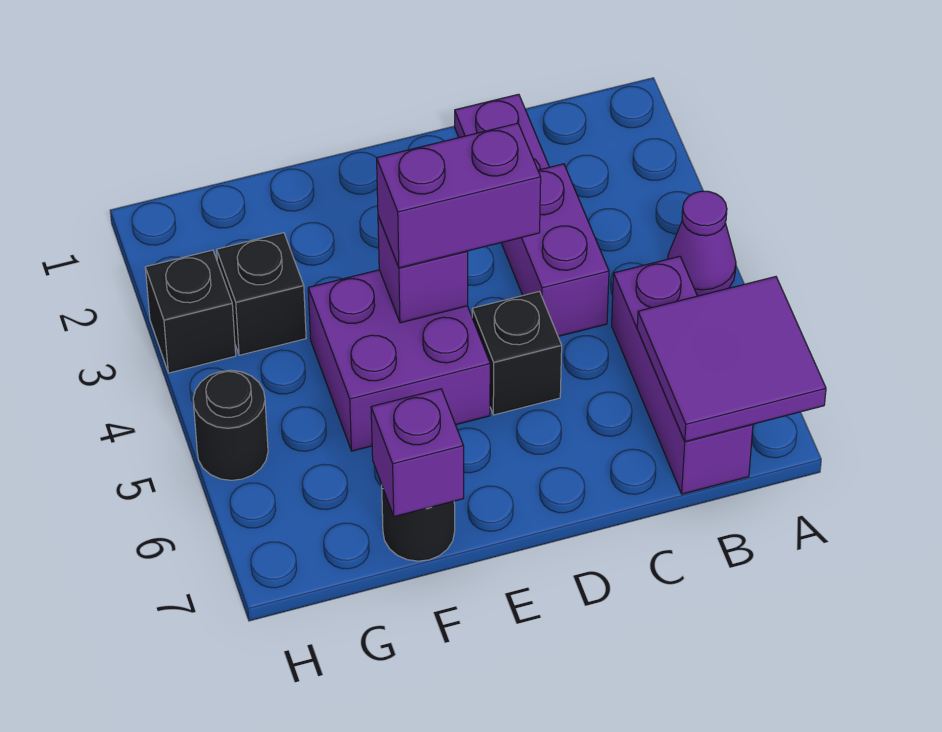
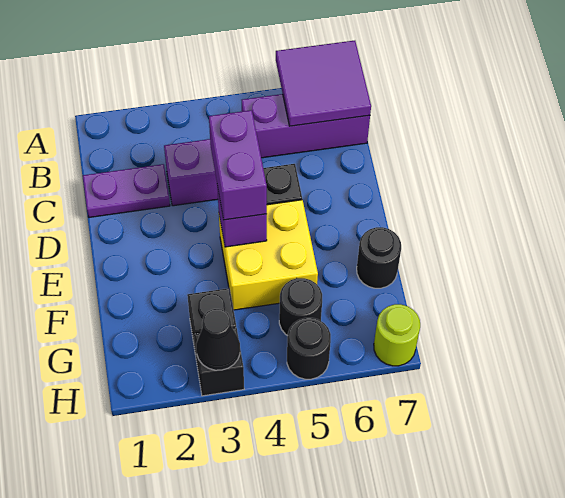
purple 1x1 cone [668,191,736,296] -> none
purple 2x2 brick [308,270,490,451] -> yellow 2x2 brick [219,200,318,310]
purple 1x1 brick [371,389,464,517] -> none
none -> black 1x1 round brick [279,278,322,336]
none -> black 1x1 cone [196,309,240,370]
none -> lime 1x1 round brick [374,304,420,366]

